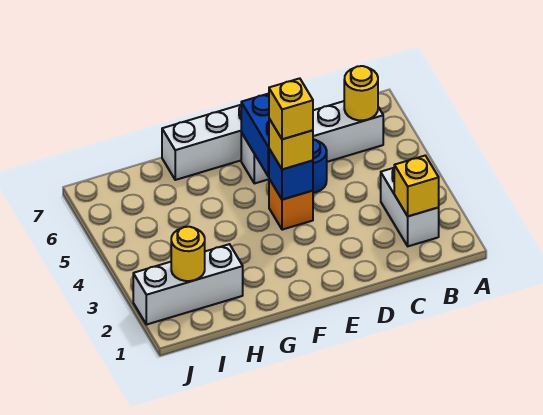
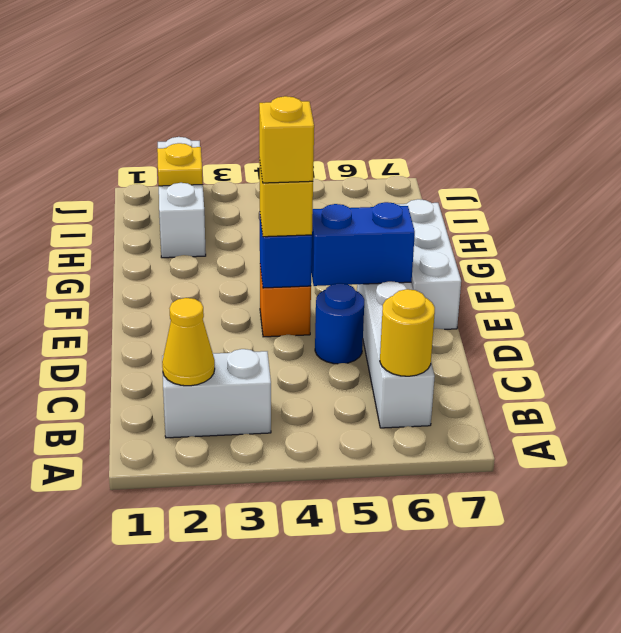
yellow 1x1 brick [394,156,439,216] -> yellow 1x1 cone [162,298,215,386]
yellow 1x1 round brick [171,227,205,281] -> yellow 1x1 plate [157,143,203,186]

